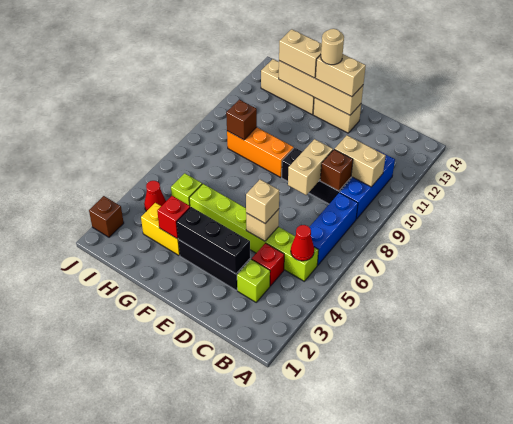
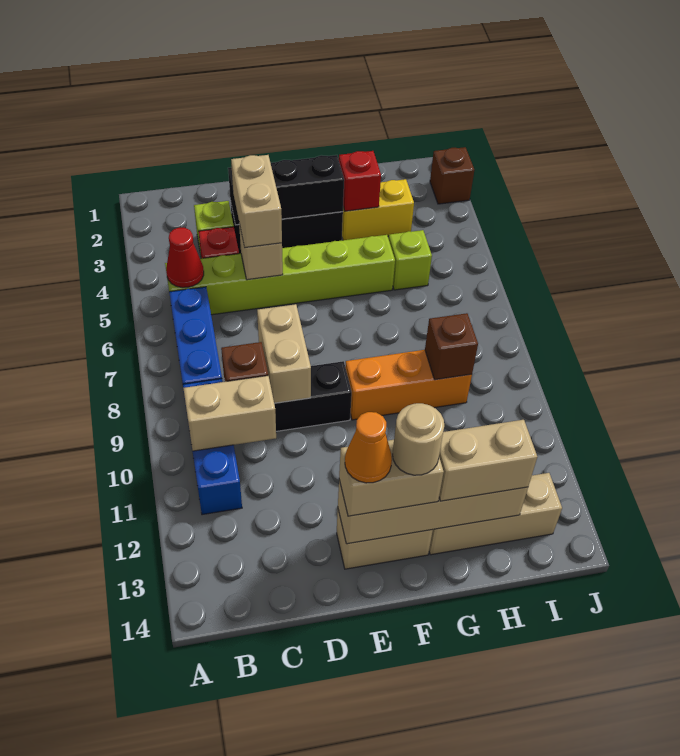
tan 1x1 brick [246,180,279,223] -> tan 1x2 brick [231,155,282,248]
none -> orange 1x1 cone [345,412,392,483]
red 1x1 cone [144,181,166,211] -> none

